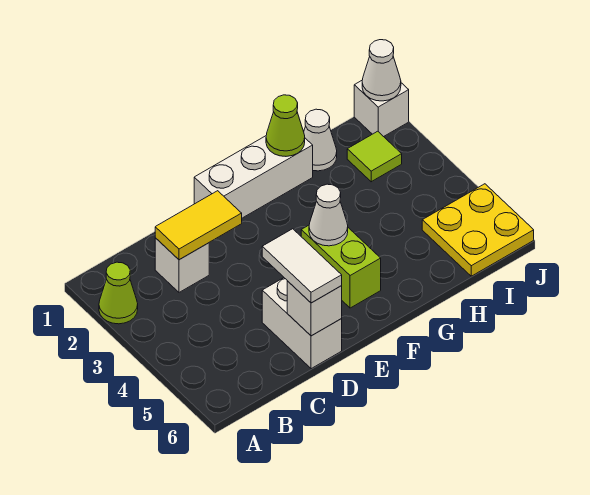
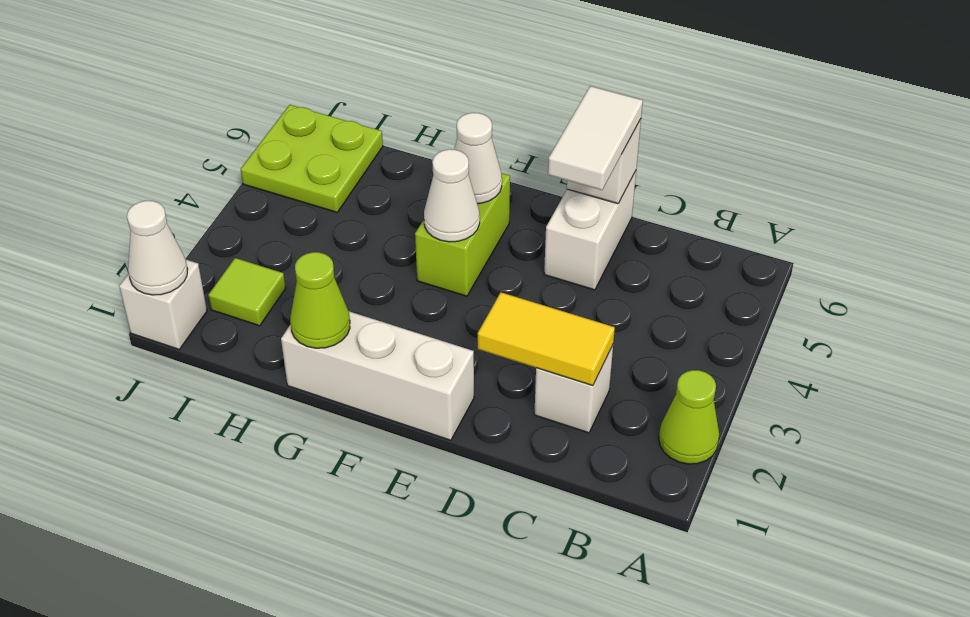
white 1x1 cone [304,109,337,171] -> white 1x1 cone moved to [454,113,502,204]
yellow 2x2 plate [422,184,534,276] -> lime 2x2 plate [241,105,383,212]

